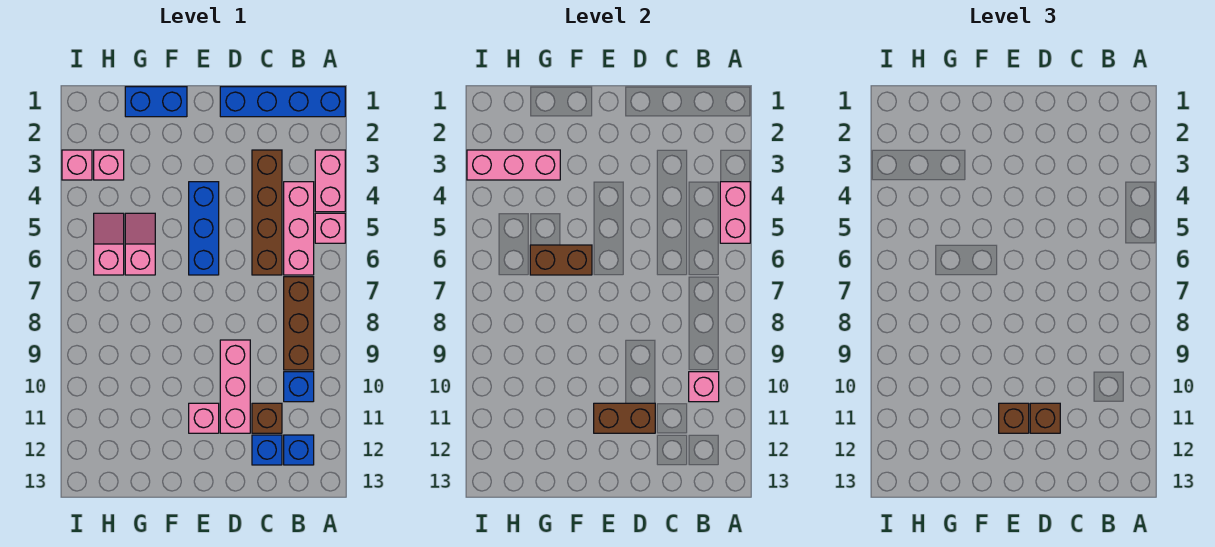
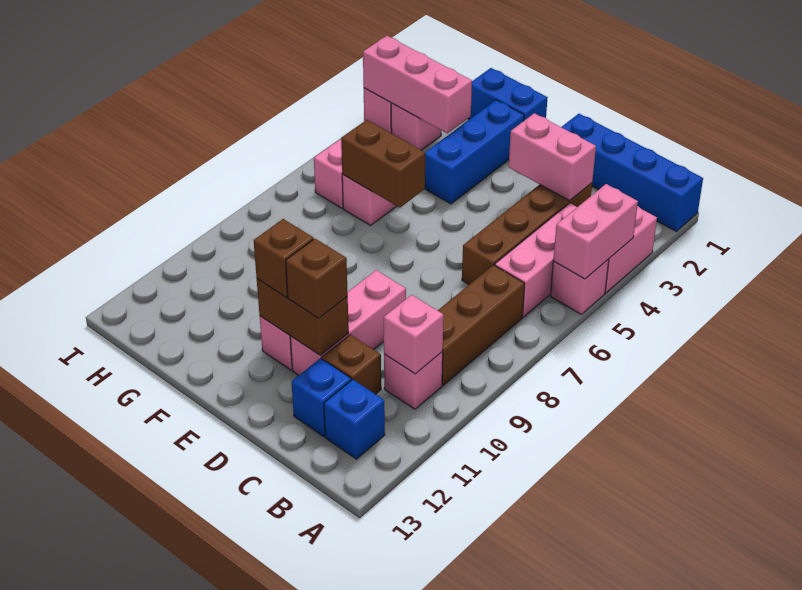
blue 1x1 brick [284,372,314,402] -> pink 1x1 brick [384,352,443,409]
none -> pink 1x2 brick [509,113,596,200]
blue 1x3 brick [189,182,219,275] -> blue 1x3 brick moved to [425,100,524,204]

